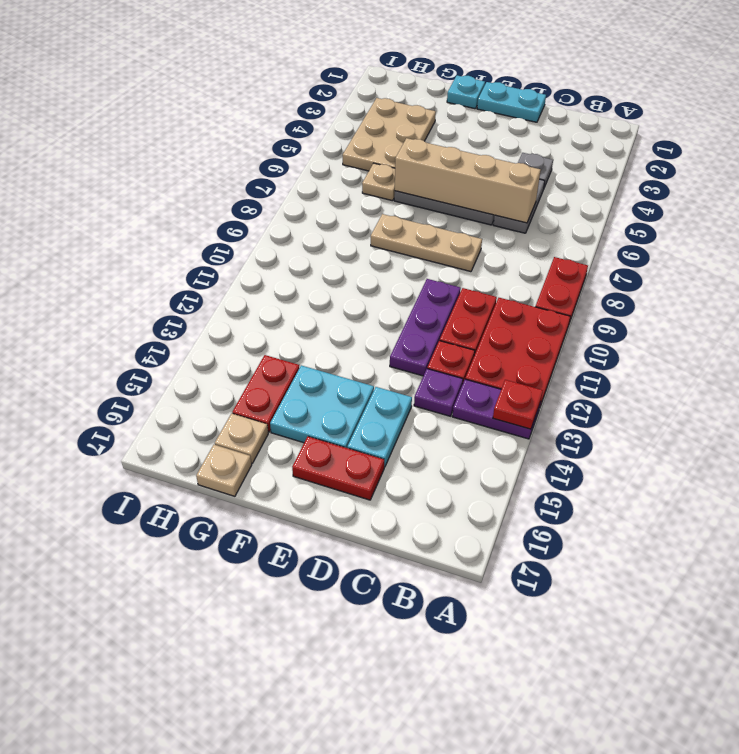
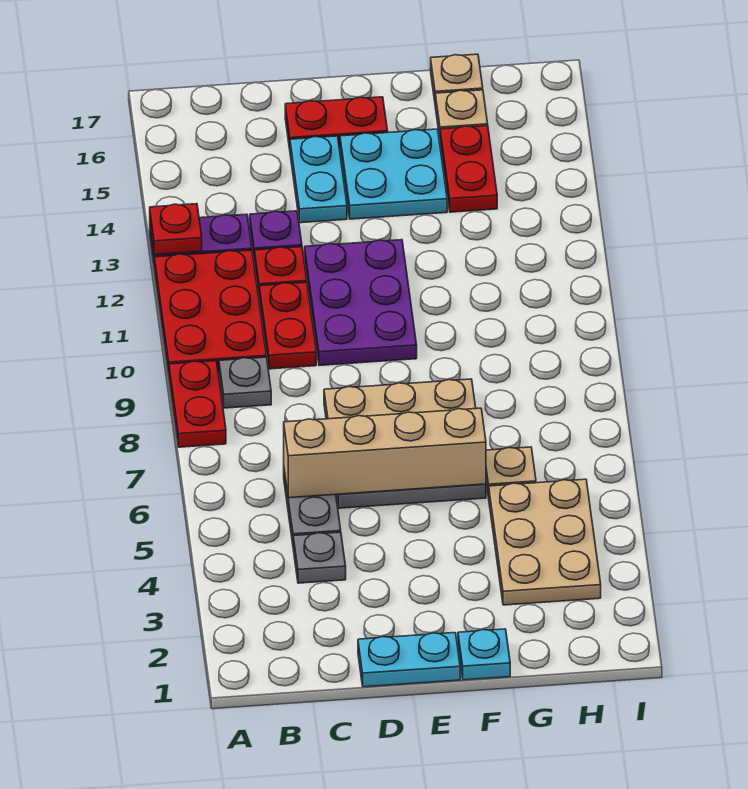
none -> grey 1x1 plate [219,357,271,408]
purple 1x3 plate [390,279,461,376] -> purple 2x3 plate [305,240,417,365]

